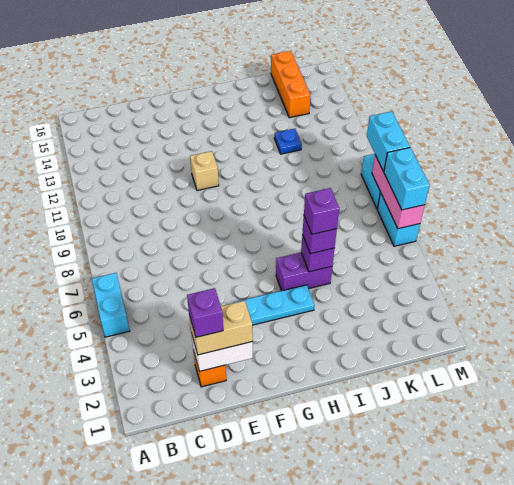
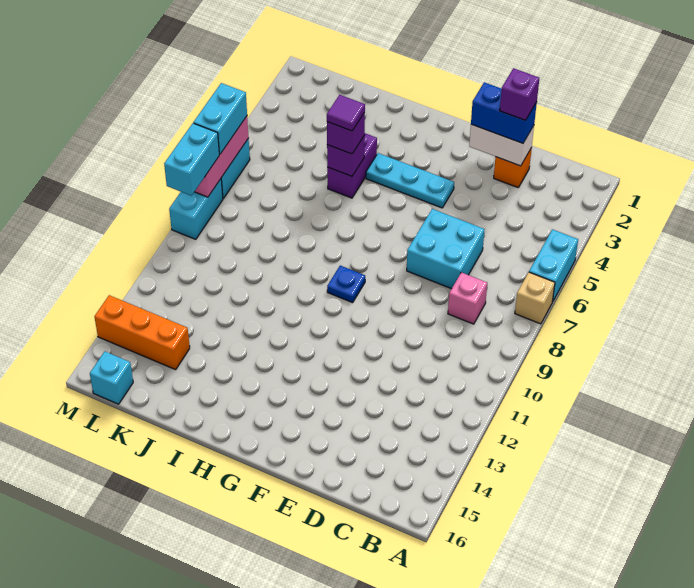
none -> pink 1x1 brick [448,272,487,324]
tan 1x2 brick [189,301,253,355] -> blue 1x2 brick [471,82,537,143]
none -> cyan 2x2 brick [407,209,485,289]
tan 1x1 brick [190,151,219,190] -> tan 1x1 brick moved to [515,272,555,324]
purple 1x2 brick [276,252,332,291] -> purple 1x2 brick turned to [327,133,377,198]
purple 1x1 brick [304,188,339,234] -> purple 1x1 tile [327,95,365,131]
blue 1x1 plate [274,129,302,154] -> blue 1x1 plate moved to [327,266,365,303]
orange 1x3 brick [271,51,310,118] -> orange 1x3 brick turned to [94,295,190,370]
none -> cyan 1x1 brick [90,352,133,404]

